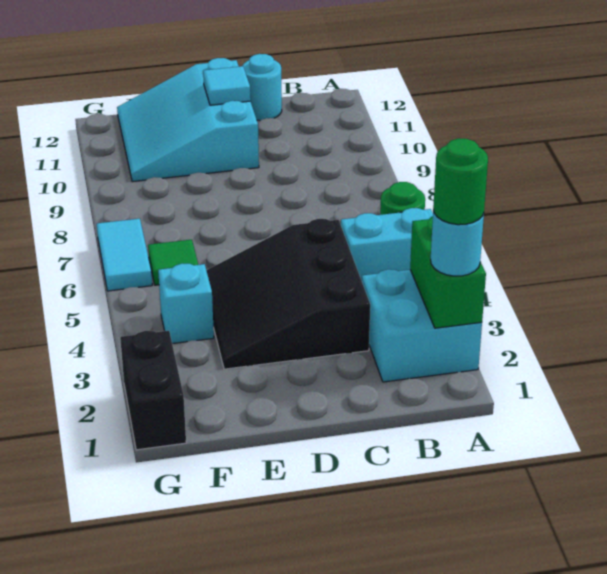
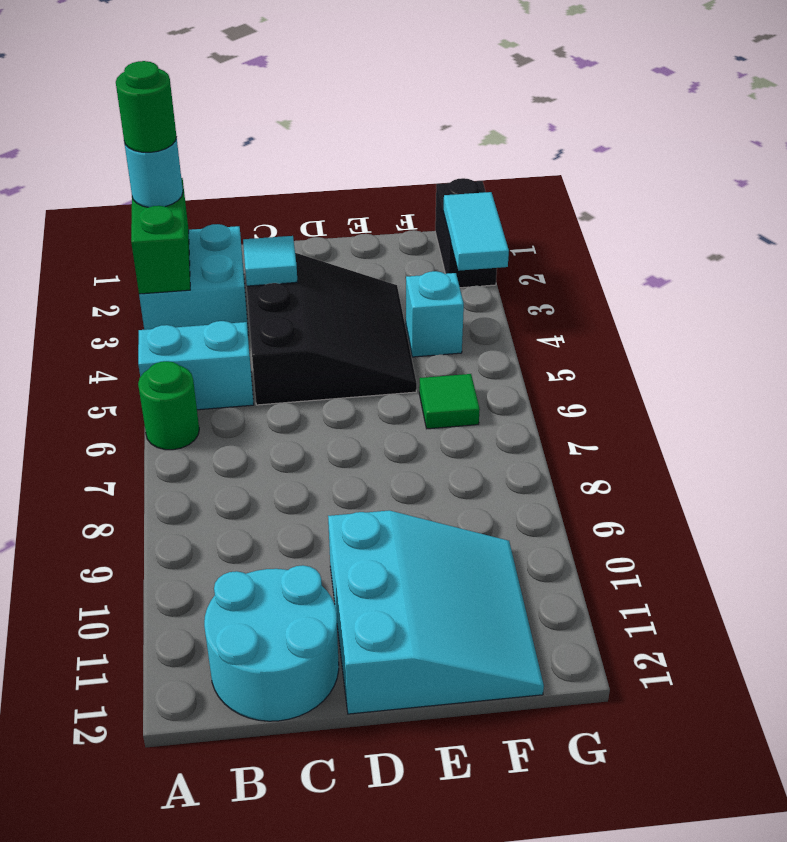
cyan 1x1 round brick [242,54,282,121] -> cyan 2x2 round brick [204,565,339,721]
cyan 1x1 tile [203,66,251,105] -> cyan 1x1 tile moved to [243,236,297,286]
cyan 1x2 tile [97,219,152,291] -> cyan 1x2 tile moved to [443,192,509,271]

